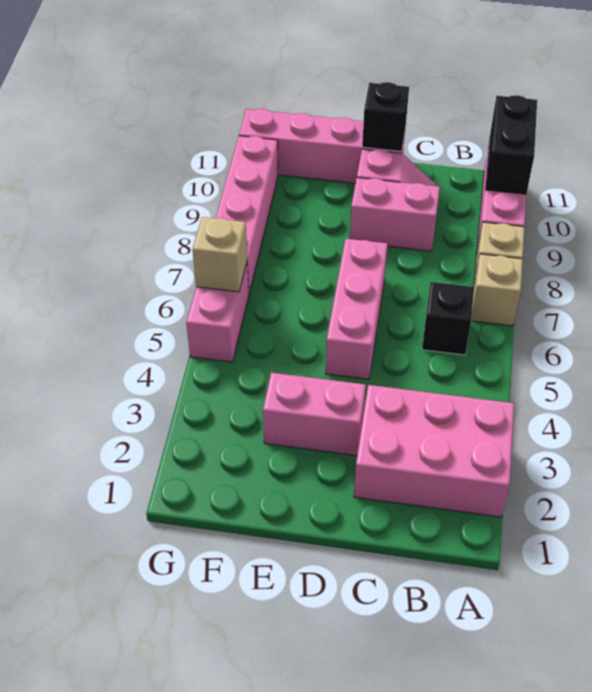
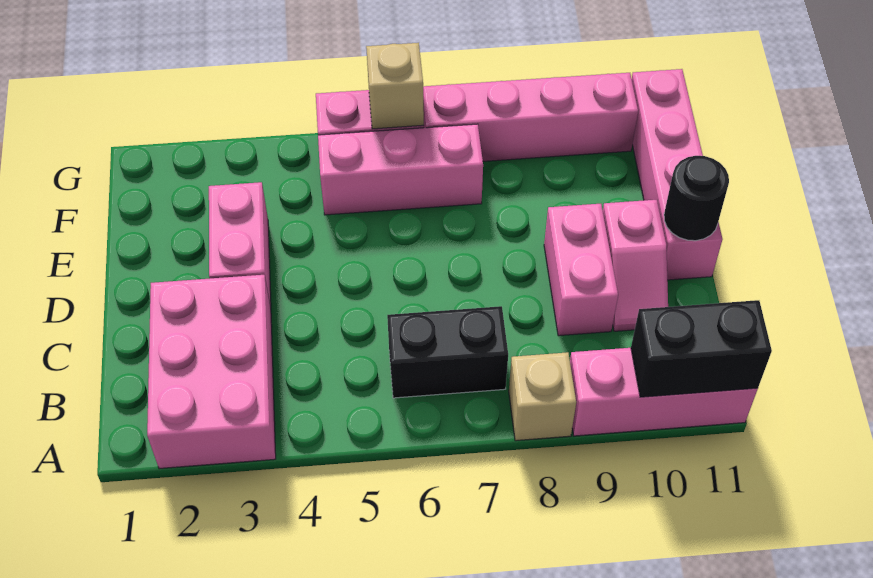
tan 1x1 brick [471,254,523,326] -> none
black 1x1 brick [422,282,474,355] -> black 1x2 brick [387,306,508,398]
pink 1x3 brick [326,239,387,379] -> pink 1x3 brick moved to [318,124,483,215]
black 1x1 brick [362,82,409,152] -> black 1x1 round brick [664,156,729,241]

